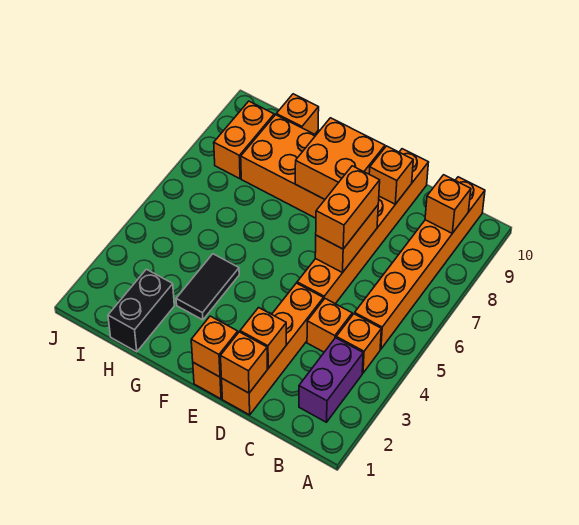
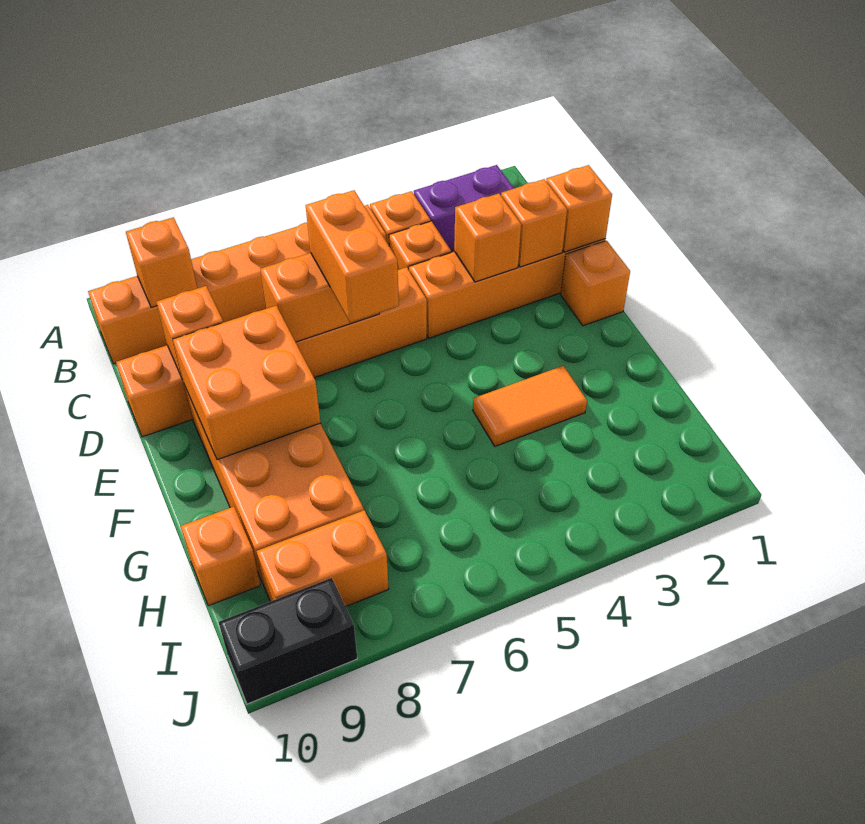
orange 1x2 brick [316,166,380,249] -> orange 1x2 brick turned to [306,190,399,322]
orange 1x1 brick [191,316,238,377] -> orange 1x1 brick moved to [454,193,521,282]
black 1x2 tile [176,254,239,320] -> orange 1x2 tile [473,366,587,446]
black 1x2 brick [108,269,174,352] -> black 1x2 brick moved to [218,578,357,704]

